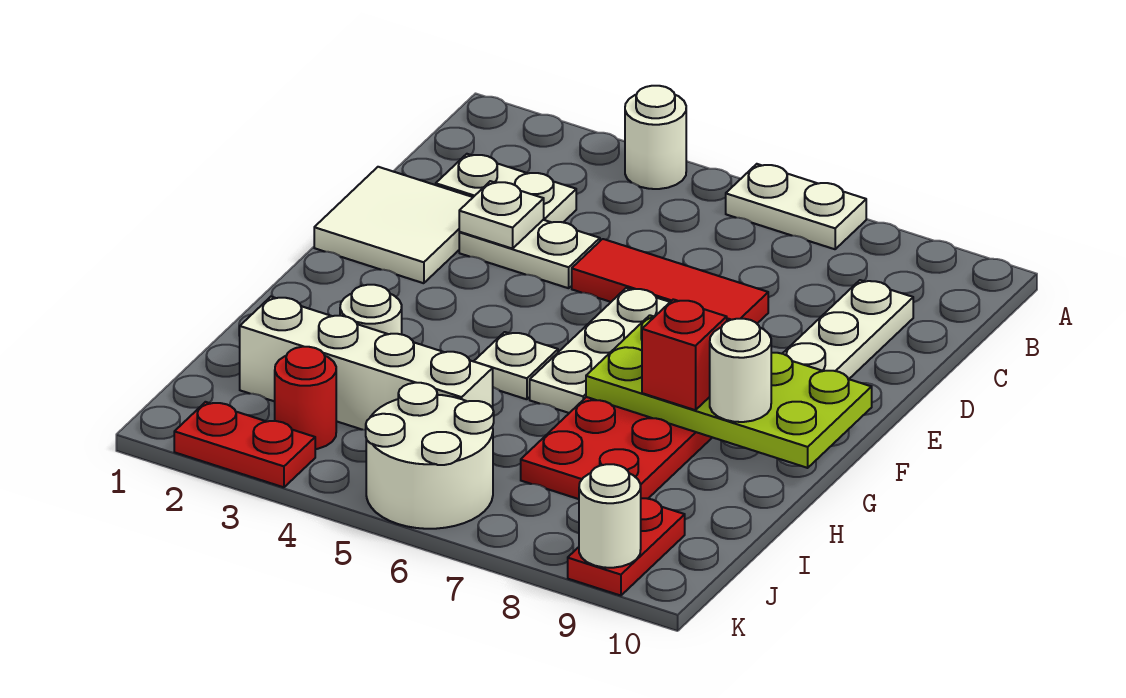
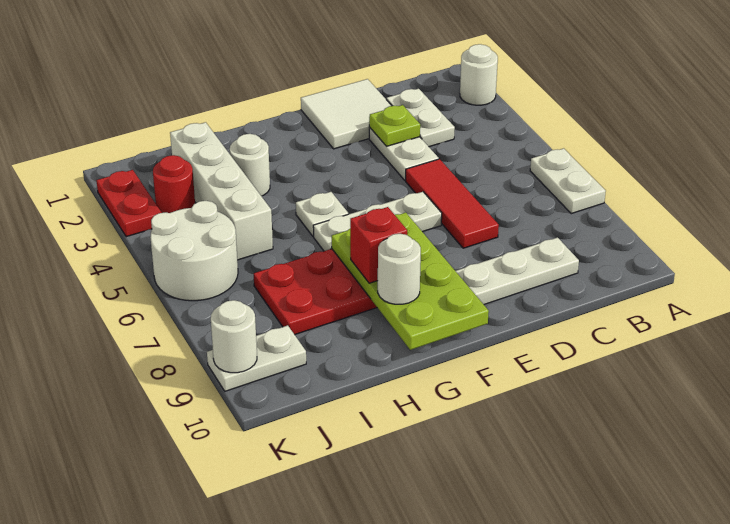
white 1x1 round brick [625,86,686,189] -> white 1x1 round brick moved to [460,44,498,105]
white 1x1 plate [459,181,544,249] -> lime 1x1 plate [369,105,420,146]
red 1x2 plate [568,498,685,596] -> white 1x2 plate [207,325,306,391]

